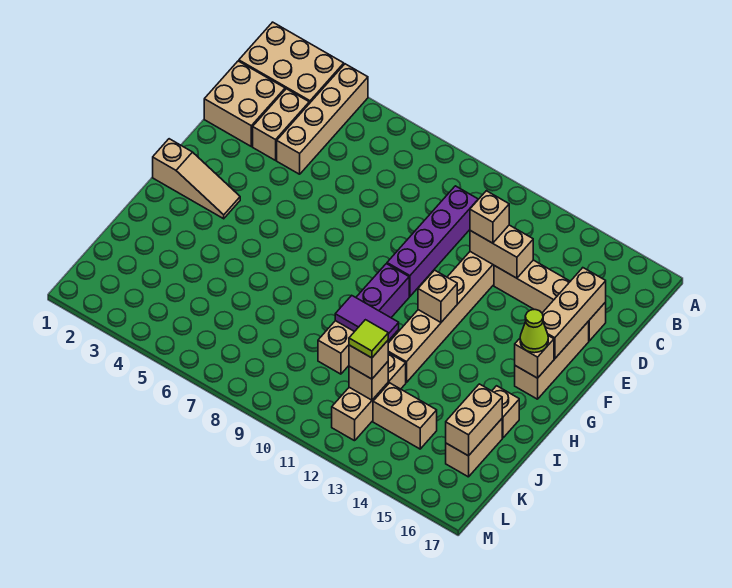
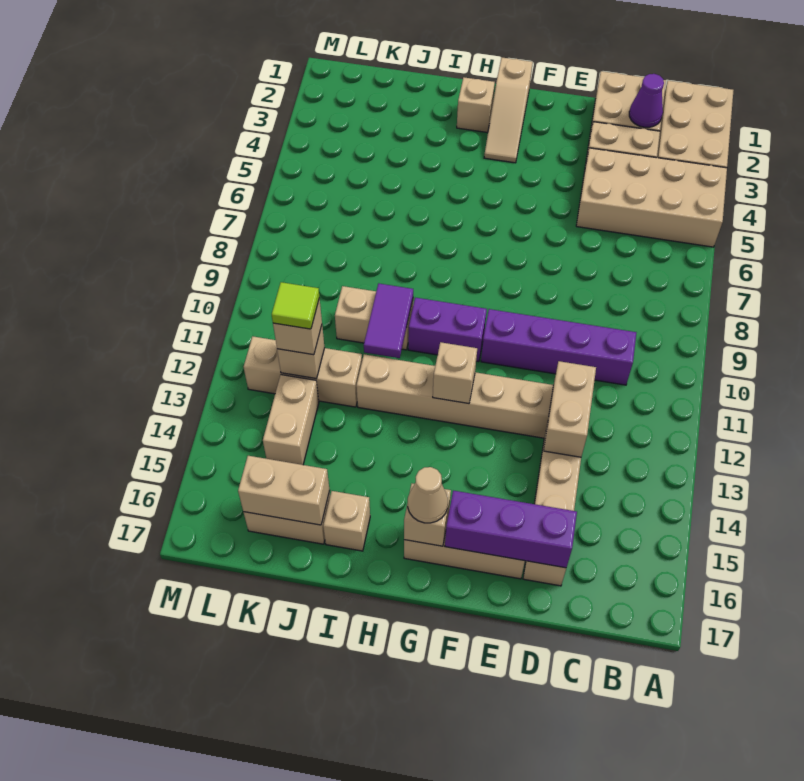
tan 1x4 brick [277,64,368,174] -> tan 2x4 brick [576,148,727,247]
none -> purple 1x1 cone [629,74,664,127]
tan 1x1 brick [470,191,509,243] -> tan 1x1 brick moved to [457,77,495,132]
tan 1x3 brick [542,268,606,359] -> purple 1x3 brick [445,491,577,568]
lime 1x1 cone [520,310,548,353] -> tan 1x1 cone [408,467,448,523]

